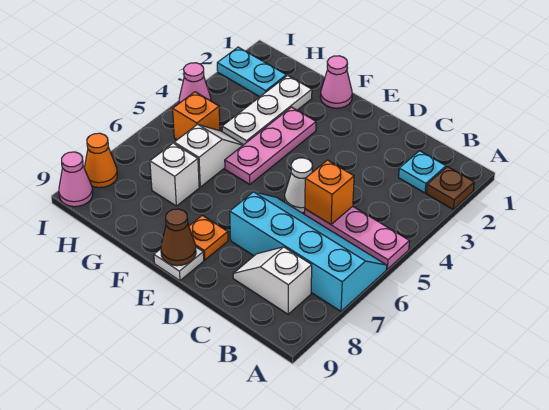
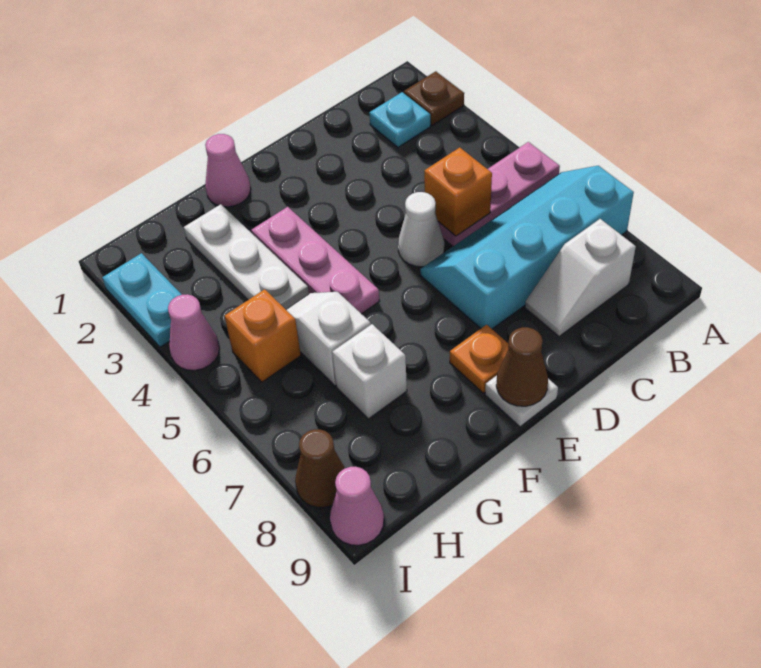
cyan 1x2 plate [217,47,286,97] -> cyan 1x2 plate turned to [102,253,182,347]
orange 1x1 cone [84,133,117,188] -> brown 1x1 cone [295,429,345,508]

